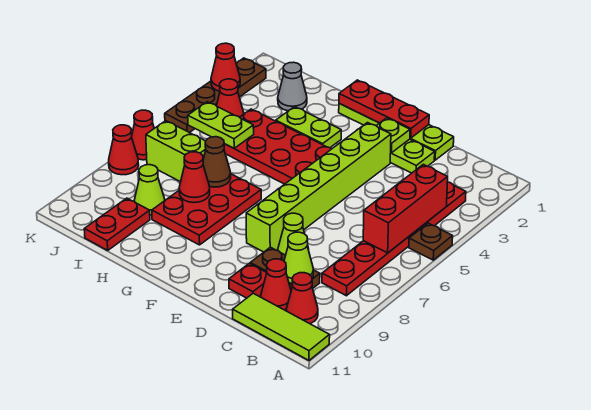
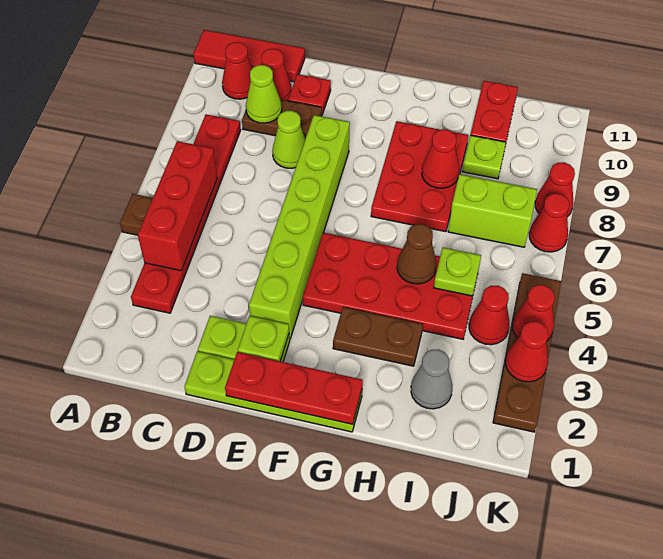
lime 1x3 tile [233,293,330,360] -> red 1x3 tile [193,30,305,82]
lime 1x2 plate [276,107,341,148] -> brown 1x2 plate [333,307,423,366]
brown 1x1 cone [203,137,231,187] -> brown 1x1 cone moved to [397,224,436,284]
lime 1x2 plate [188,102,254,148] -> lime 1x1 plate [434,248,481,296]
lime 1x1 cone [134,165,165,215] -> lime 1x1 plate [462,135,506,179]
none -> red 1x1 cone [513,285,555,341]

